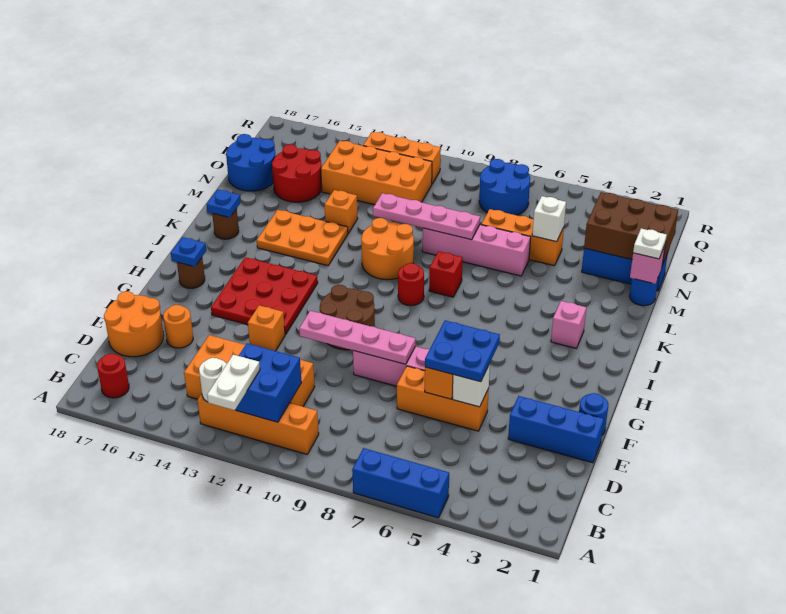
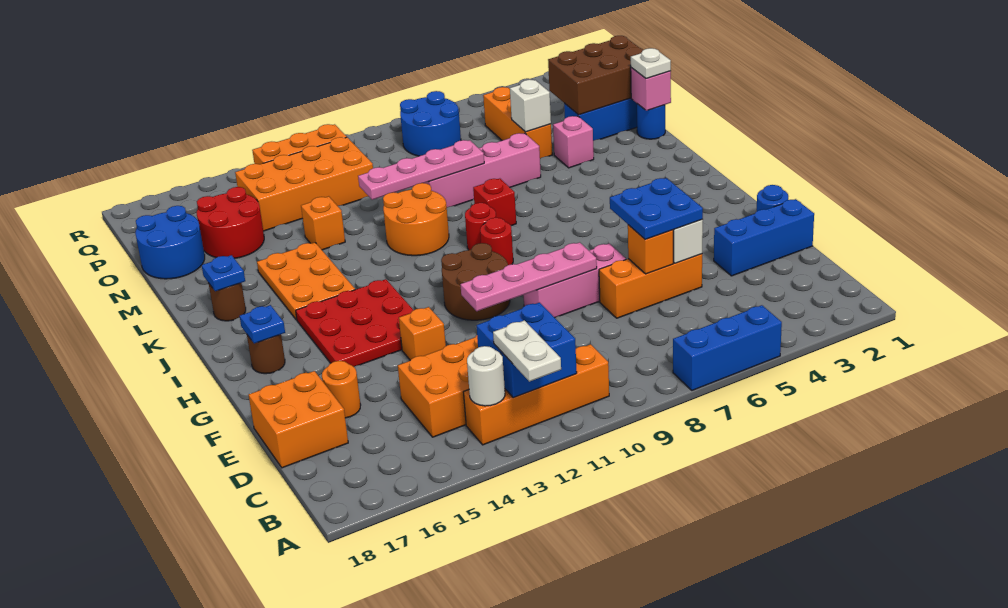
red 1x1 round brick [97,354,129,398] -> red 1x1 round brick moved to [480,218,513,265]
orange 2x2 round brick [104,291,164,357] -> orange 2x2 brick [249,371,348,468]
pink 1x1 brick [551,301,586,348] -> pink 1x1 brick moved to [553,116,594,168]
orange 2x3 plate [257,210,348,266] -> orange 2x3 plate turned to [257,243,355,320]
orange 1x3 brick [481,209,564,266] -> orange 1x3 brick turned to [483,87,552,158]

